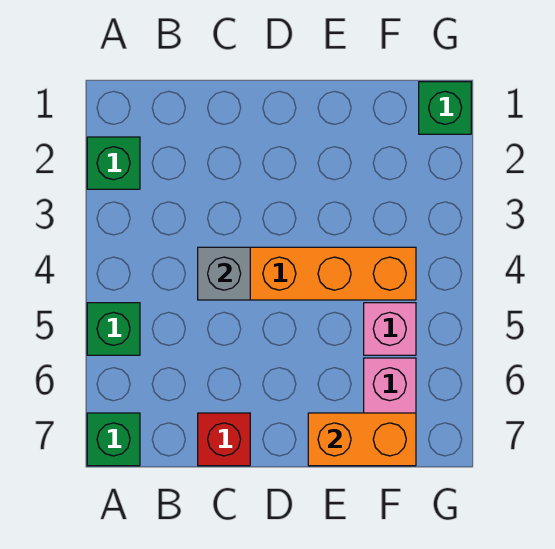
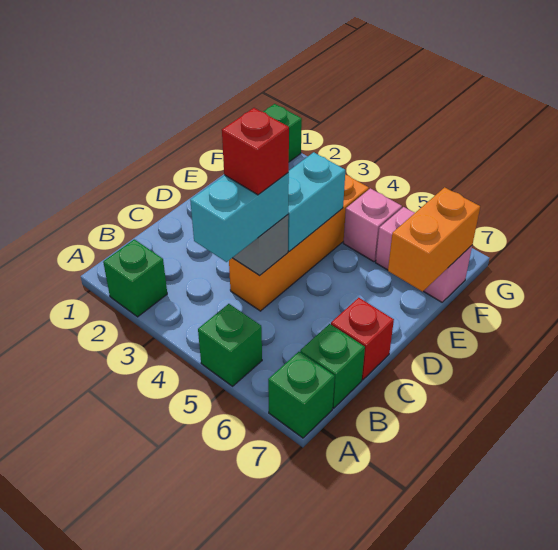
none -> cyan 1x2 brick [190,173,289,262]
none -> green 1x1 brick [300,324,365,408]
none -> red 1x1 brick [222,108,289,195]
none -> cyan 1x2 brick [288,152,345,251]

